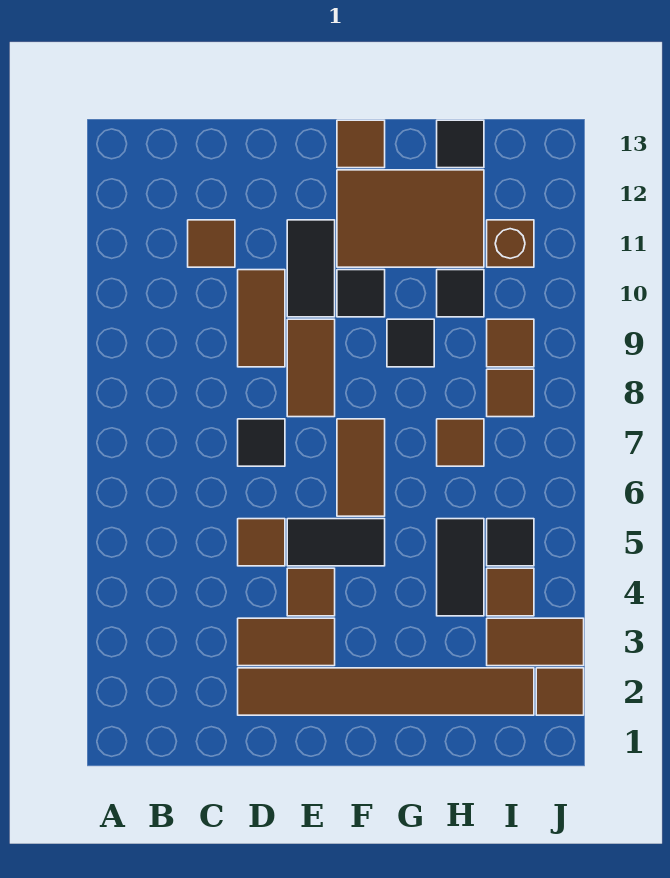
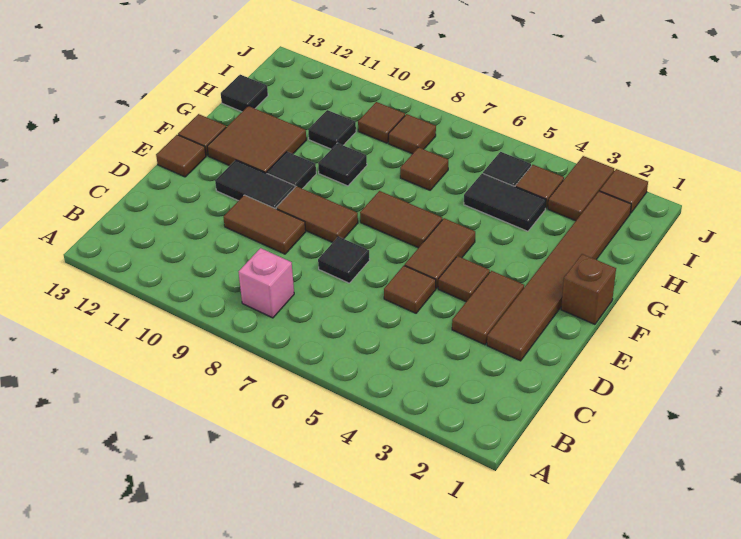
none -> pink 1x1 brick [239,248,294,318]
brown 1x1 tile [188,220,235,267] -> brown 1x1 tile moved to [156,135,206,177]
black 1x2 tile [287,519,385,566] -> brown 1x2 tile [405,218,475,288]
brown 2x3 tile [337,170,484,267] -> brown 2x2 tile [207,106,306,173]
brown 1x1 brick [487,220,534,267] -> brown 1x1 brick moved to [561,254,616,324]

